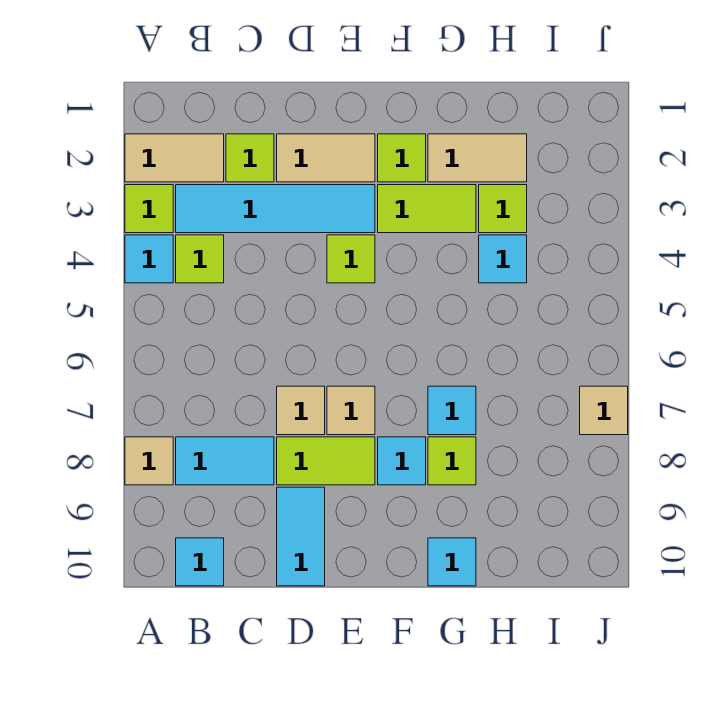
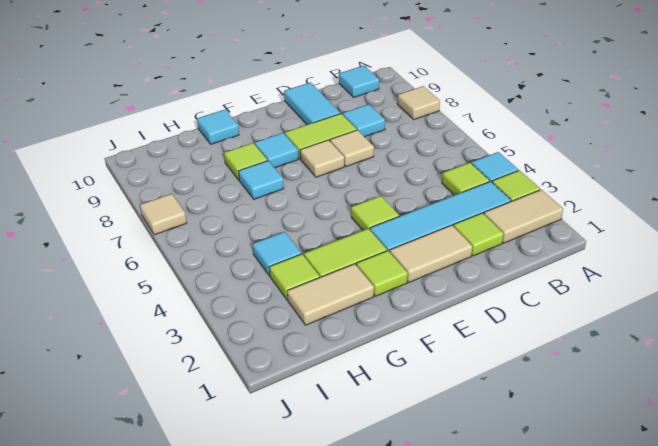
cyan 1x2 tile [176,437,274,485] -> cyan 1x1 tile [343,104,385,137]

